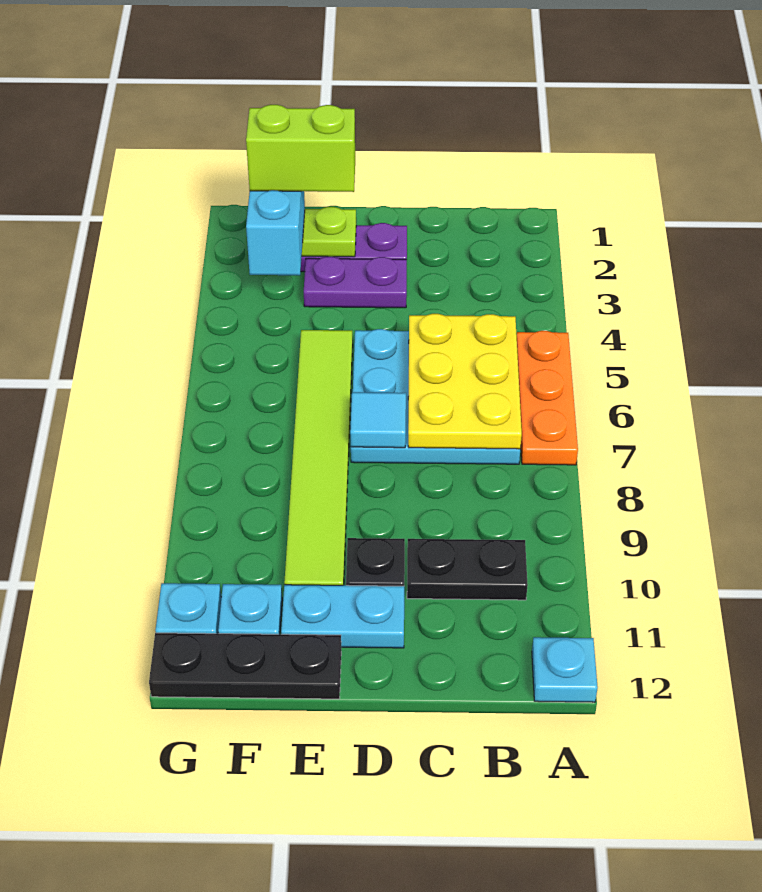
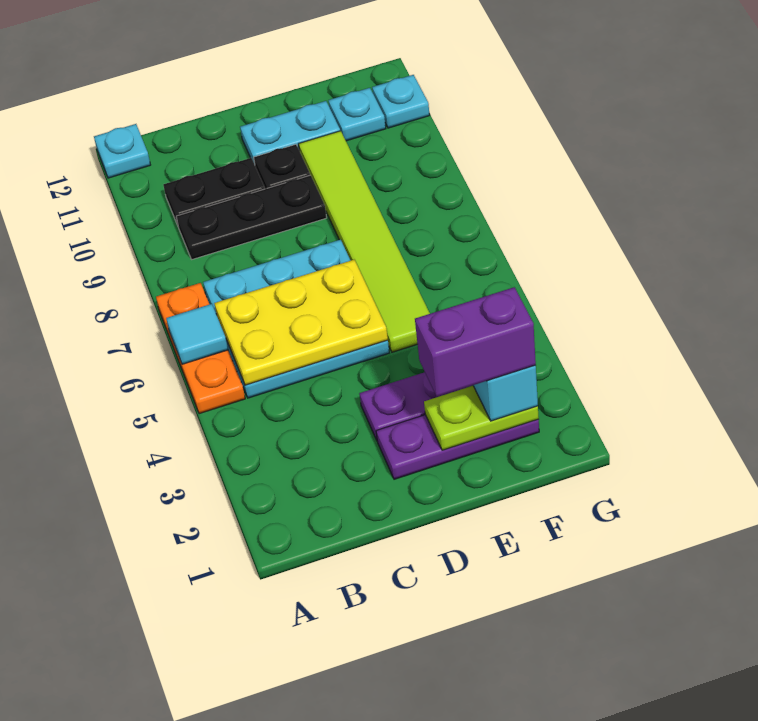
yellow 2x3 plate [408,314,522,449] -> yellow 2x3 plate turned to [214,260,388,385]
cyan 1x1 tile [350,392,406,448] -> cyan 1x1 tile moved to [166,304,228,364]
lime 1x2 brick [246,105,355,192] -> purple 1x2 brick [415,287,536,397]
black 1x3 plate [149,633,341,699] -> black 1x3 plate moved to [176,175,327,259]

